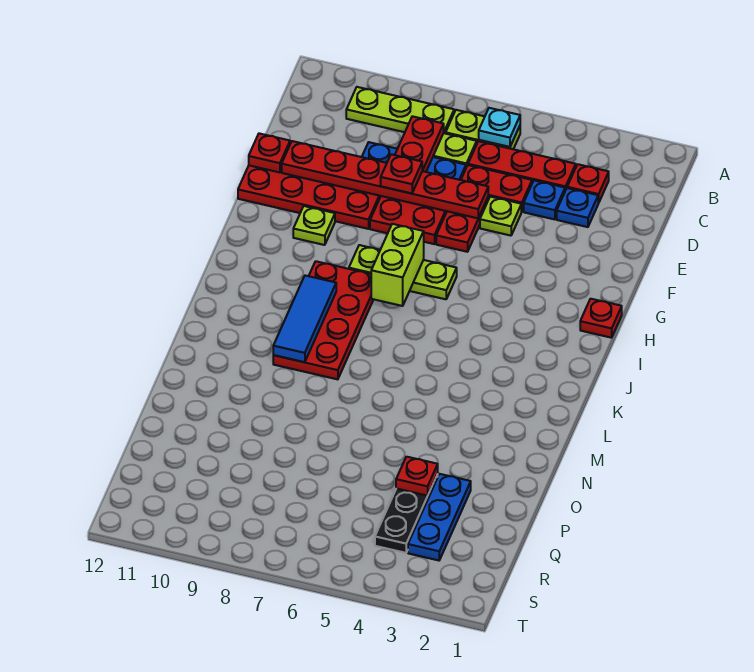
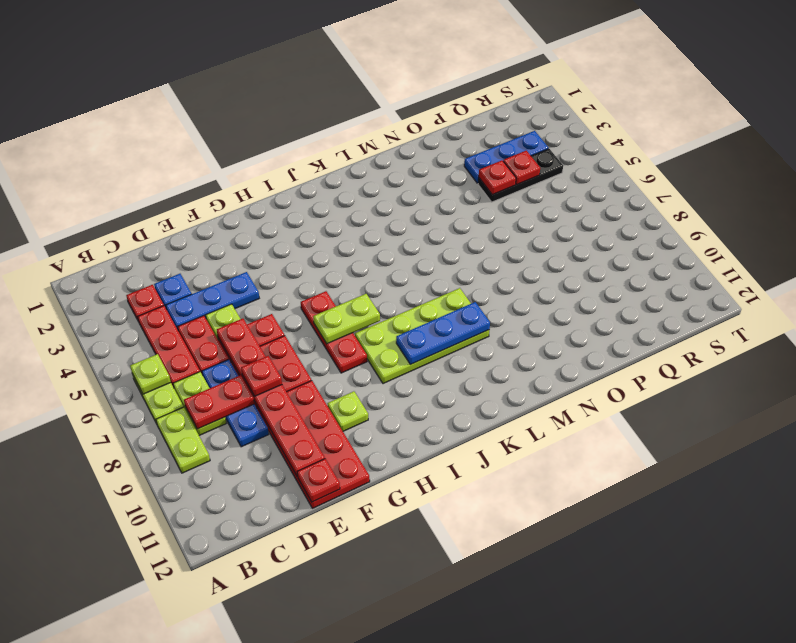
cyan 1x1 plate [479,108,520,147] -> lime 1x1 plate [130,354,171,394]
lime 1x3 plate [346,87,454,134] -> lime 1x2 plate [156,407,210,473]
blue 1x1 plate [524,180,565,219] -> blue 1x3 plate [166,272,259,329]
red 1x1 plate [580,299,622,338] -> red 1x1 plate moved to [503,151,540,184]
lime 1x3 plate [349,245,457,299] -> red 1x3 plate [301,291,367,373]
lime 1x2 brick [371,224,424,306] -> lime 1x2 plate [313,294,380,344]
red 2x4 plate [273,261,374,379] -> lime 2x4 plate [355,288,489,384]
blue 1x3 tile [273,276,336,362] -> blue 1x3 plate [396,302,490,365]

